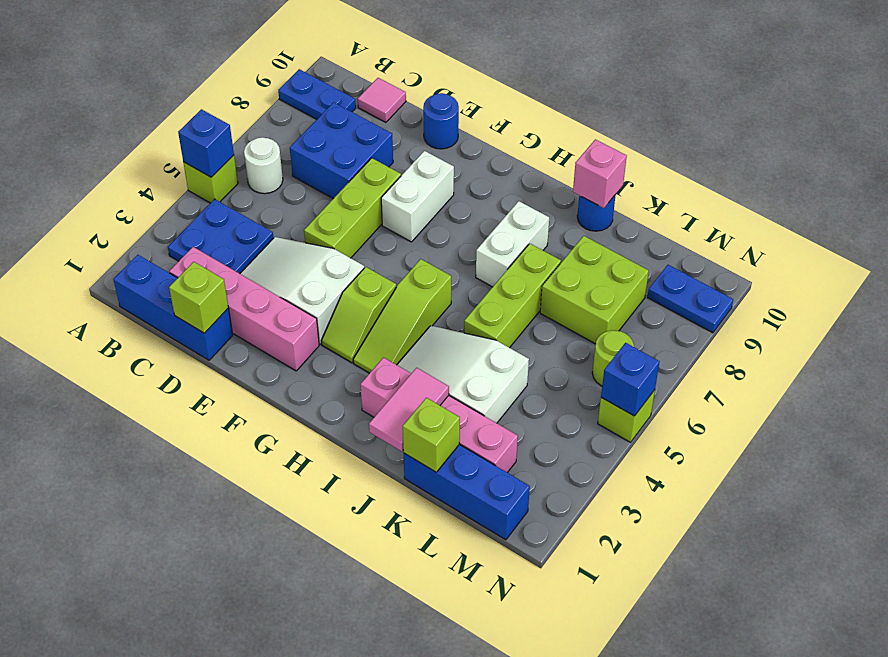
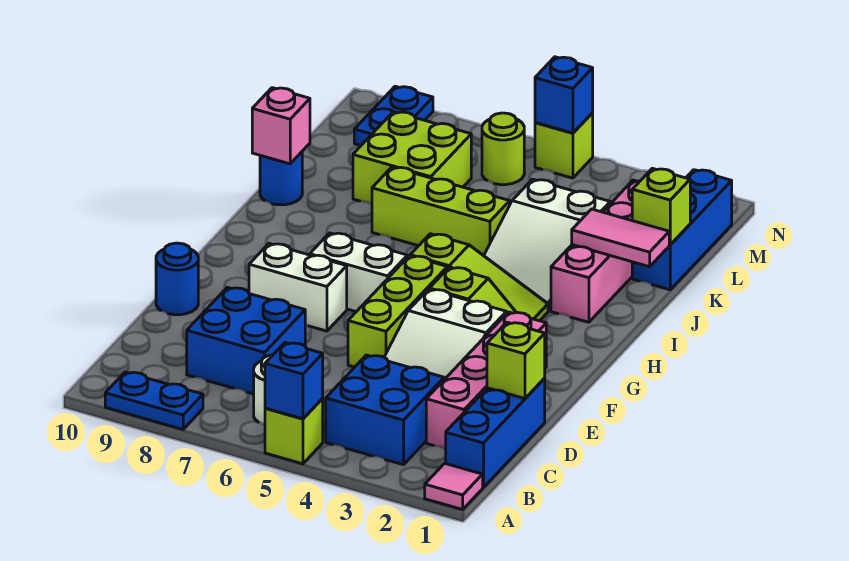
blue 1x2 plate [278,69,356,119] -> blue 1x2 plate turned to [105,372,203,429]
blue 2x2 plate [168,199,274,274] -> blue 2x2 brick [326,355,444,465]
pink 1x1 tile [358,78,406,122] -> pink 1x1 tile moved to [425,463,483,510]
lime 1x3 brick [304,158,401,258] -> lime 1x3 brick turned to [348,256,447,367]
white 1x2 brick [476,201,549,287] -> white 1x2 brick moved to [310,233,407,312]

